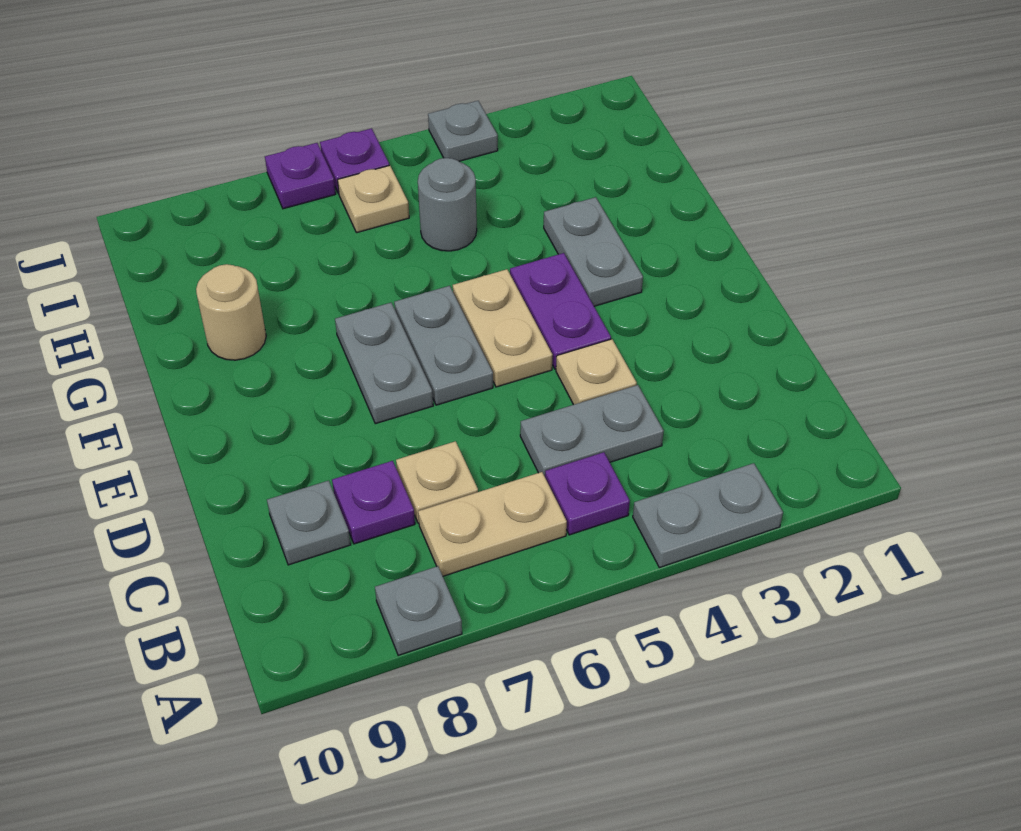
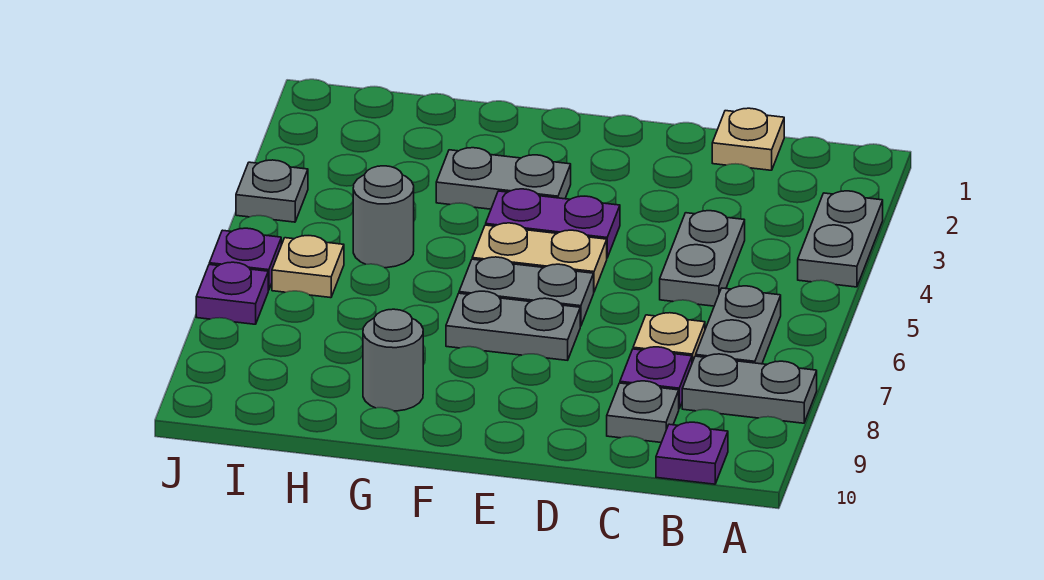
grey 1x1 plate [375,566,462,656] -> grey 1x2 plate [682,354,817,423]
purple 1x1 plate [545,452,630,535] -> purple 1x1 plate moved to [656,422,728,484]
tan 1x2 plate [418,472,567,576] -> grey 1x2 plate [696,286,781,364]
tan 1x1 plate [556,339,637,405] -> tan 1x1 plate moved to [712,108,784,170]
tan 1x1 round brick [196,264,266,360] -> grey 1x1 round brick [363,309,423,411]

